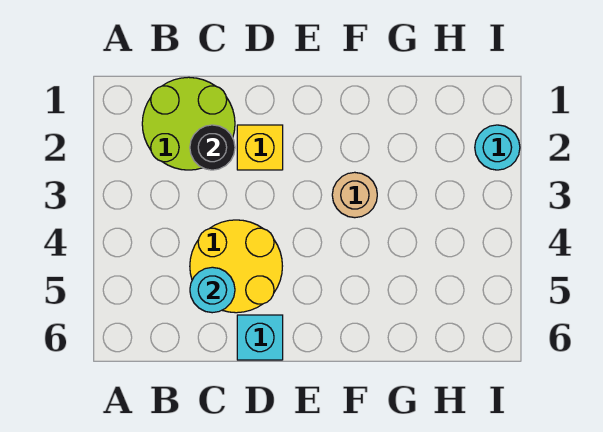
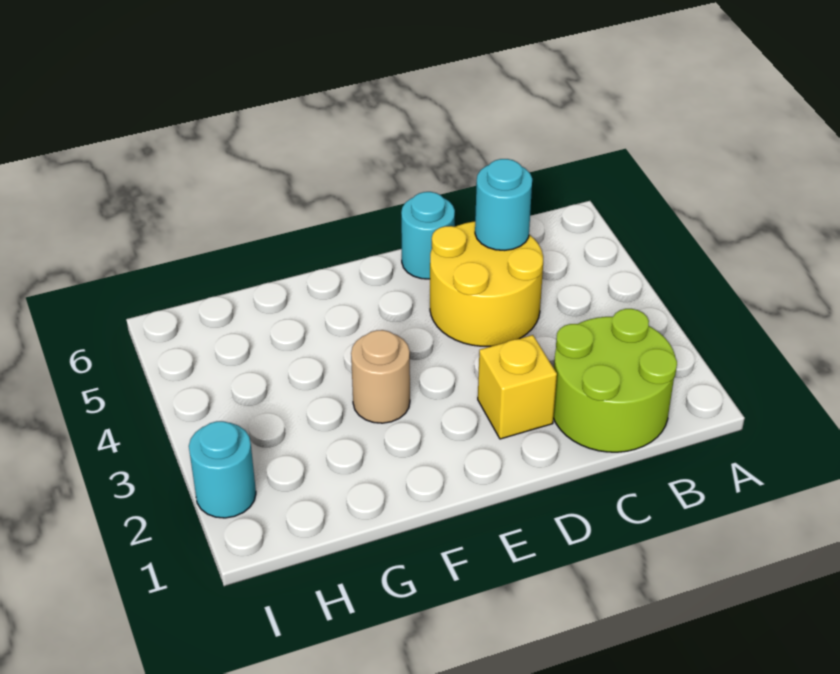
black 1x1 round brick [190,125,235,170] -> none
cyan 1x1 brick [237,315,283,360] -> cyan 1x1 round brick [401,192,455,279]

